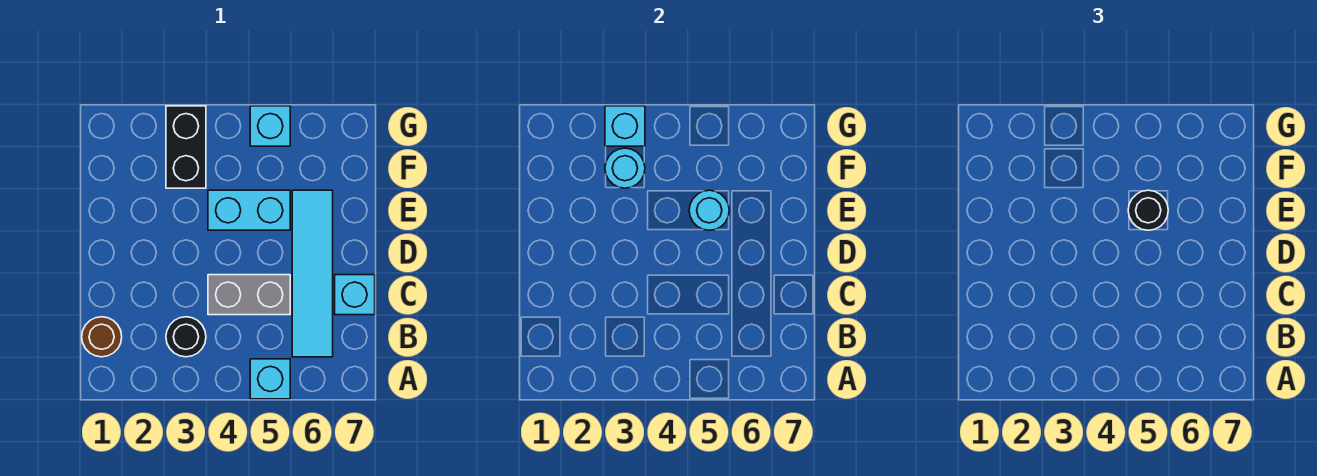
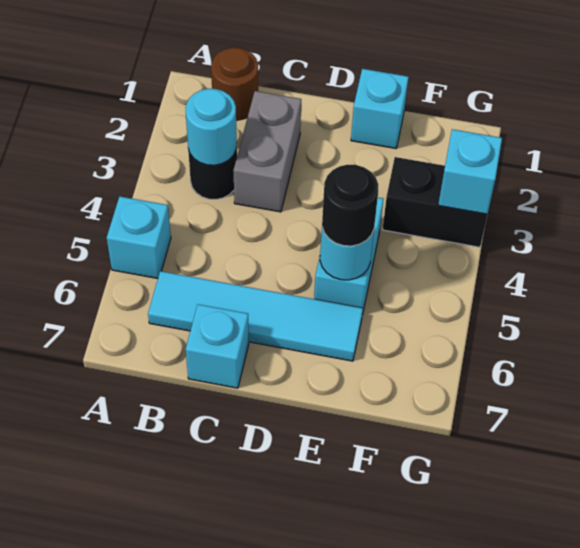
grey 1x2 brick [208,275,290,315] -> grey 1x2 brick moved to [233,91,301,212]
cyan 1x1 round brick [605,148,645,188] -> cyan 1x1 round brick moved to [186,89,237,165]
cyan 1x1 brick [250,106,290,146] -> cyan 1x1 brick moved to [351,69,409,148]

